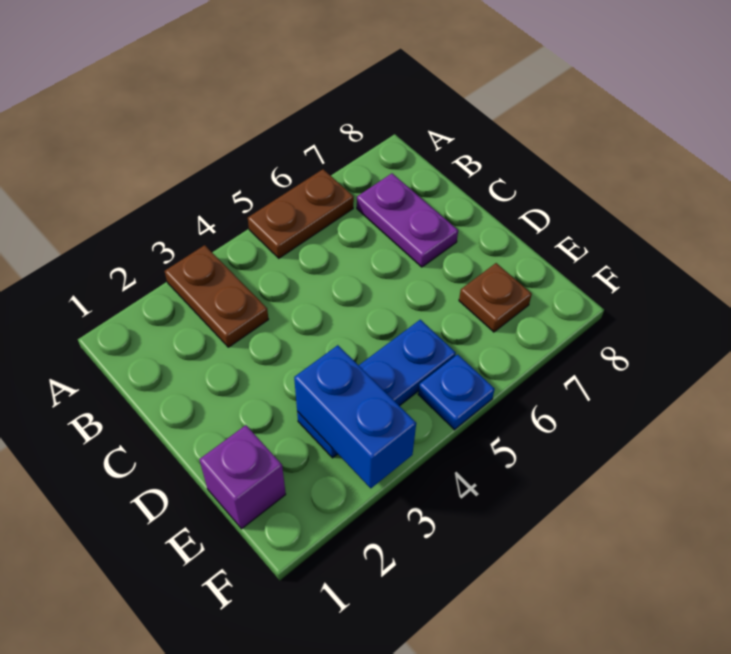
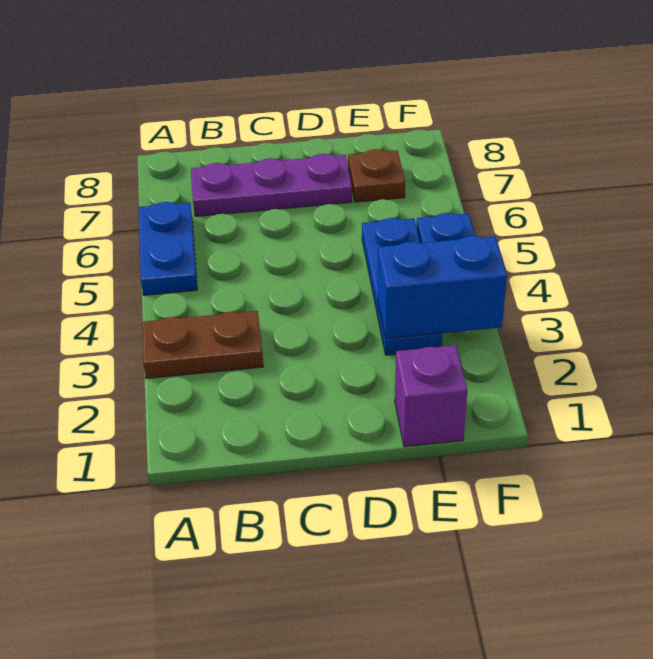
brown 1x2 plate [248,169,354,258] -> blue 1x2 plate [139,202,197,295]
purple 1x2 plate [357,173,458,267] -> purple 1x3 plate [191,154,352,216]

